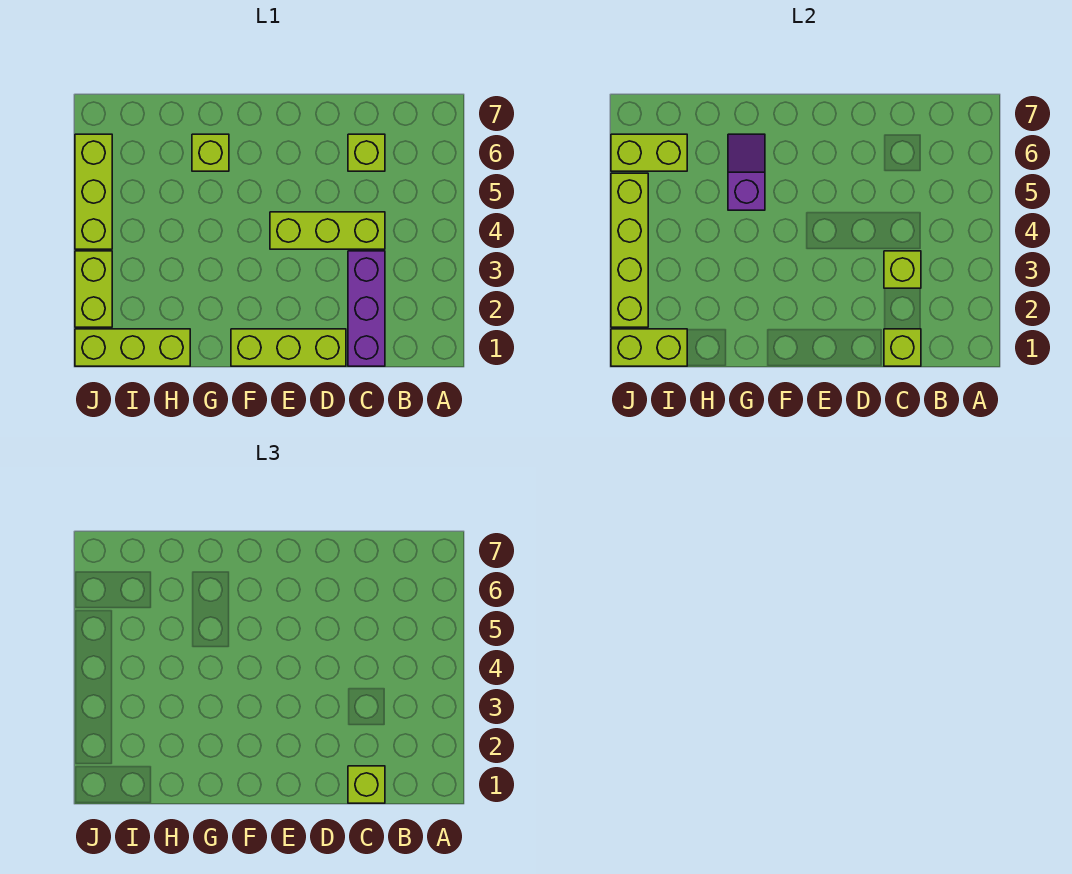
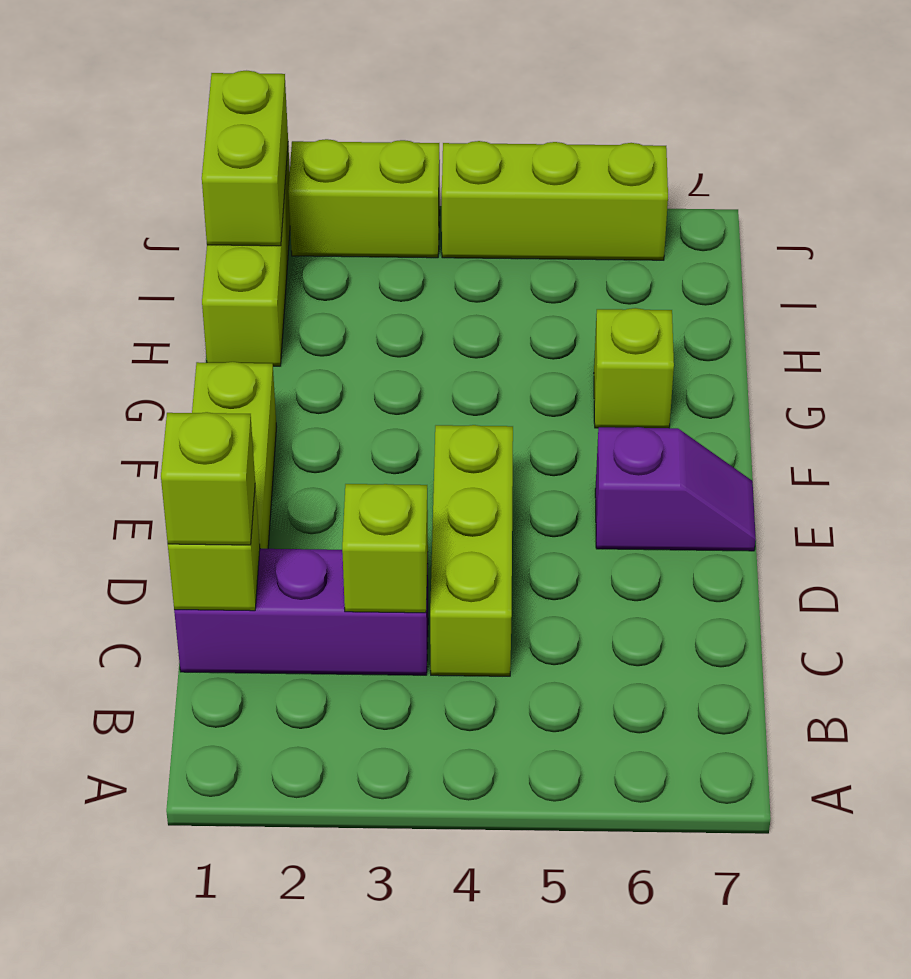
lime 1x1 brick [348,134,385,171] -> none
purple 1x2 slope [728,134,765,210] -> purple 1x2 slope moved to [595,427,756,551]
lime 1x2 brick [611,134,687,171] -> none
lime 1x4 brick [611,173,648,327] -> none

